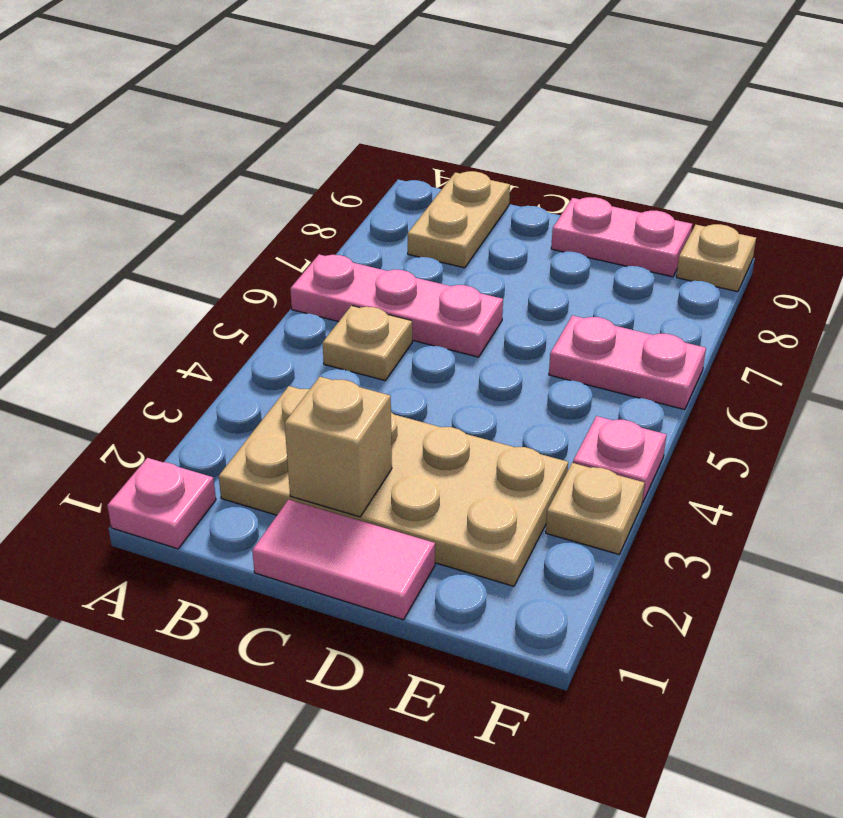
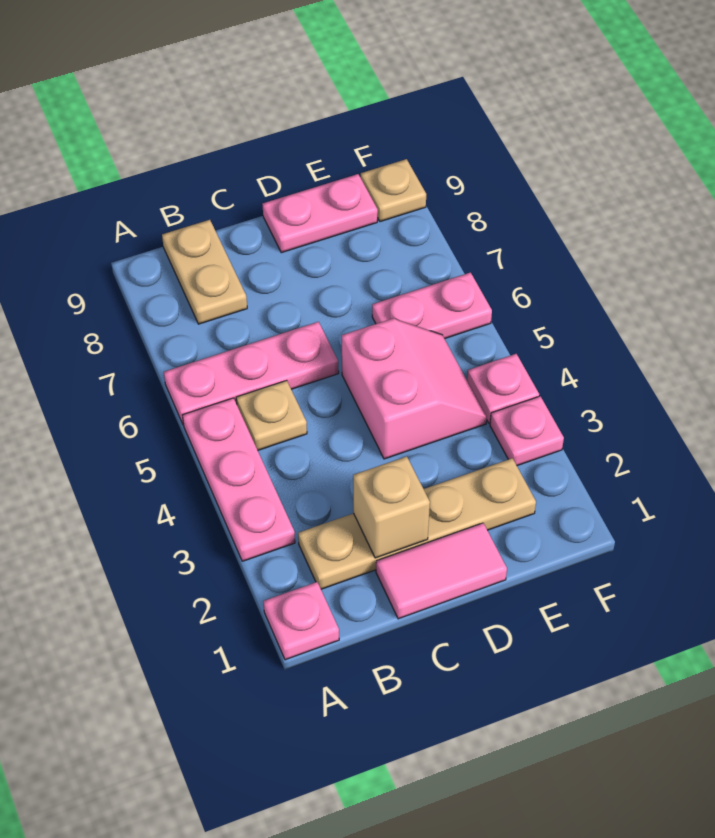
none -> pink 1x3 plate [183,398,295,561]
tan 2x4 plate [219,386,568,586] -> tan 1x4 plate [298,458,536,589]
none -> pink 2x2 slope [342,318,487,459]
tan 1x1 plate [546,463,645,554] -> pink 1x1 plate [490,396,564,466]

